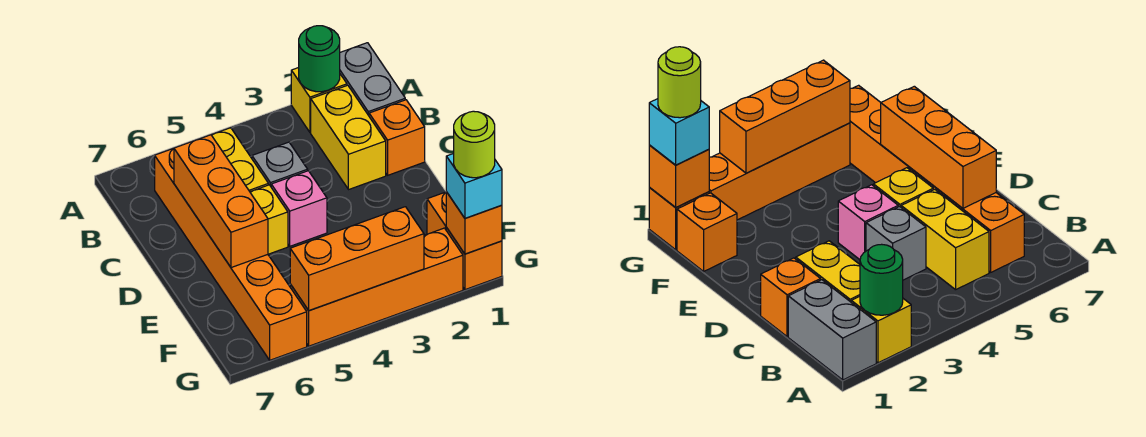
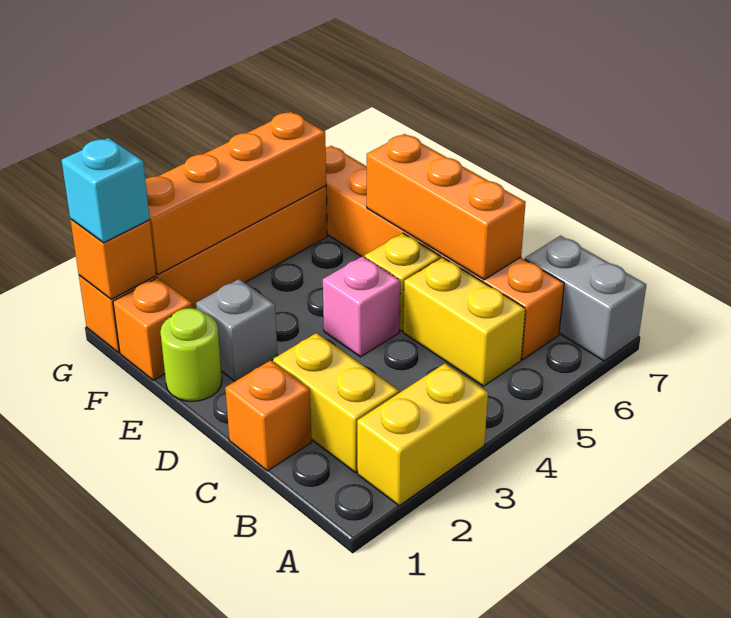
grey 1x2 brick [340,43,405,116] -> grey 1x2 brick moved to [525,236,646,361]
yellow 1x1 brick [291,68,347,132] -> yellow 1x2 brick [357,364,488,506]
green 1x1 round brick [299,26,340,92] -> none
grey 1x1 brick [252,142,308,186] -> grey 1x1 brick moved to [196,279,278,381]
lime 1x1 round brick [454,111,495,178] -> lime 1x1 round brick moved to [160,308,222,401]
orange 1x3 brick [290,207,424,311] -> orange 1x4 brick [145,112,326,274]

